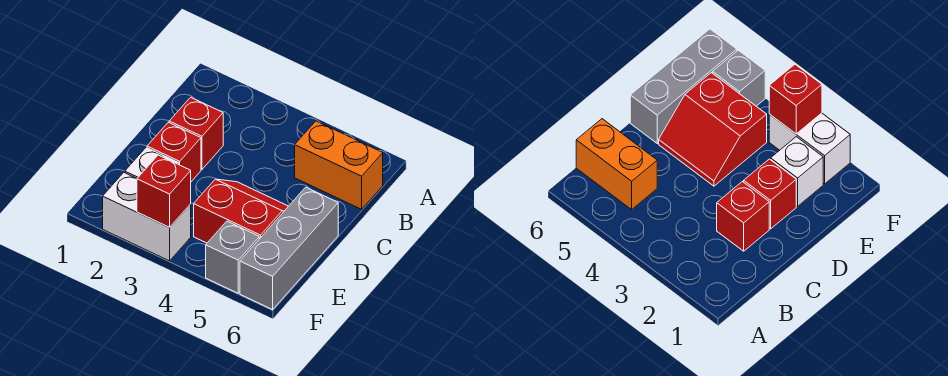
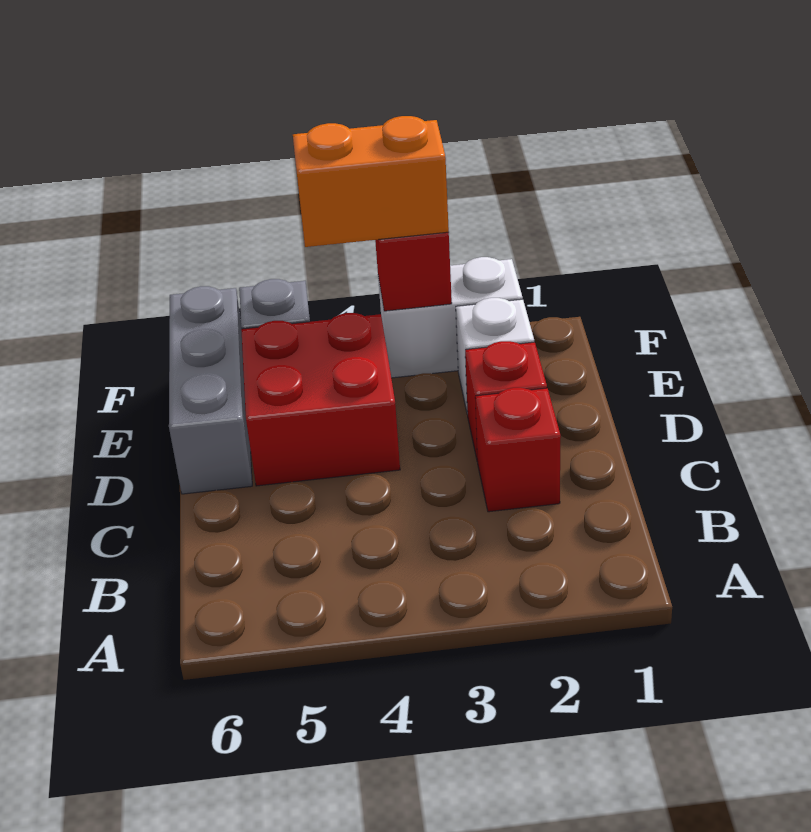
orange 1x2 brick [295,121,383,209] -> orange 1x2 brick moved to [293,116,449,247]
red 2x2 slope [194,179,288,243] -> red 2x2 brick [241,313,400,486]

